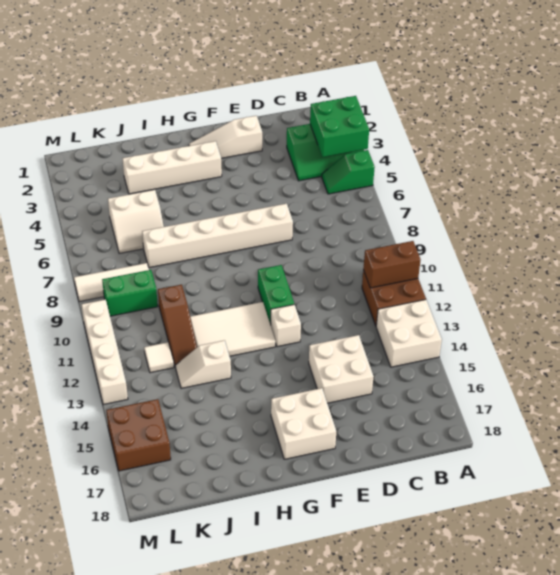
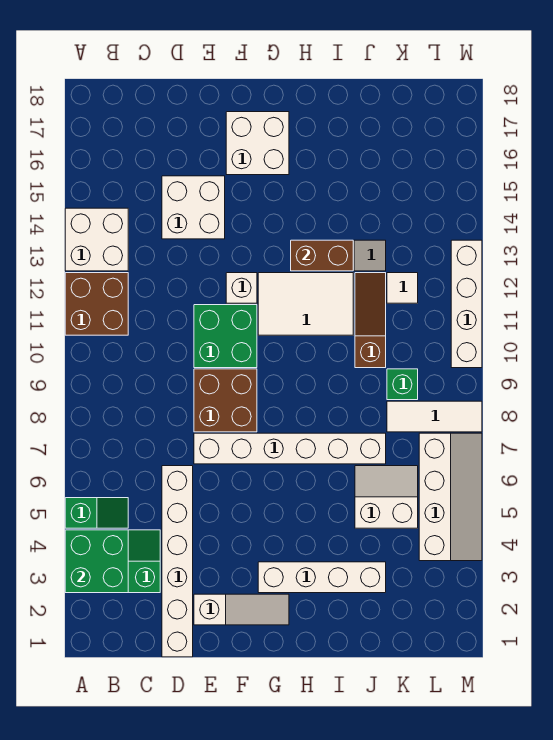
brown 1x2 brick [363,241,421,288] -> brown 1x2 brick moved to [291,240,353,271]
none -> white 1x6 brick [162,466,193,657]
green 1x2 brick [258,265,294,325] -> green 2x2 brick [194,305,257,368]
green 1x2 brick [102,270,158,316] -> green 1x1 brick [387,369,418,400]
none -> white 2x4 slope [419,433,482,561]
brown 2x2 brick [106,399,171,471] -> brown 2x2 brick moved to [194,369,257,432]

